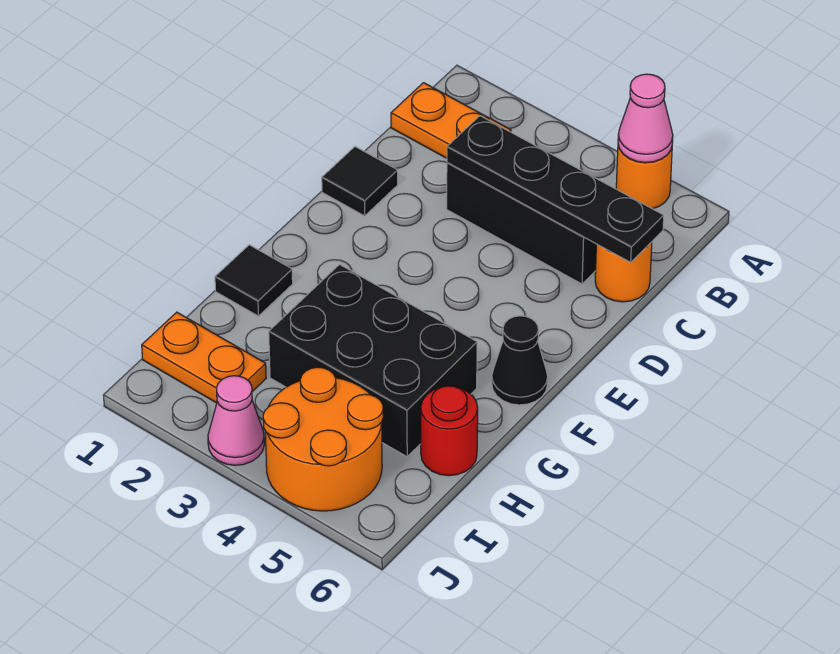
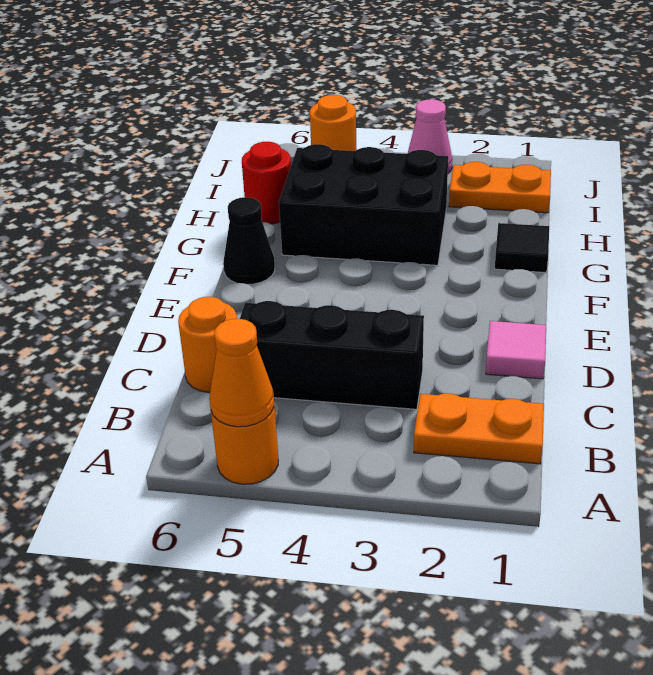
pink 1x1 cone [618,74,673,162] -> orange 1x1 cone [209,319,274,427]
black 1x4 plate [447,116,664,262] -> none
black 1x1 tile [322,147,398,216] -> pink 1x1 tile [486,321,546,379]
orange 2x2 round brick [263,367,383,511] -> orange 1x1 round brick [310,95,357,151]

